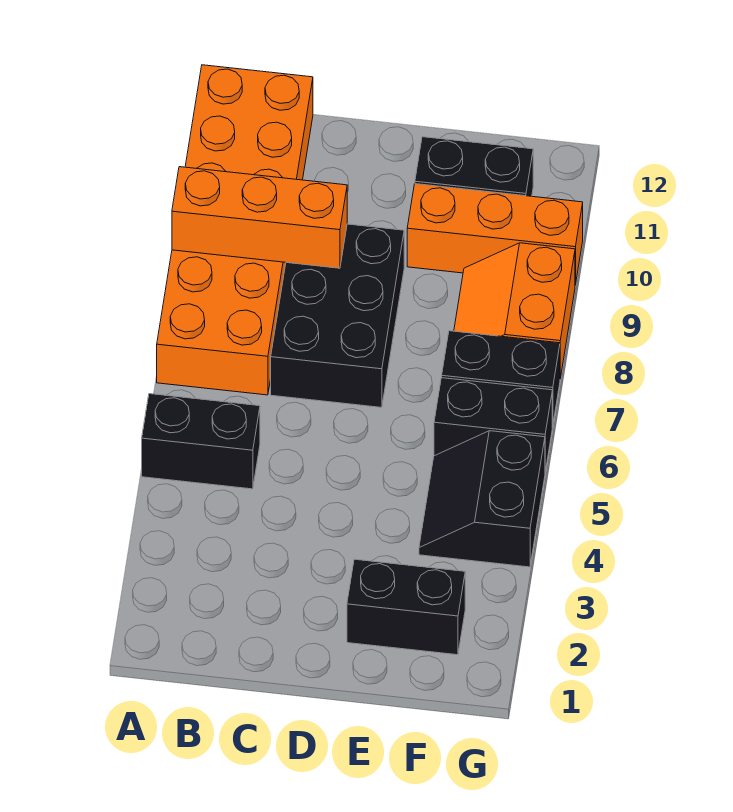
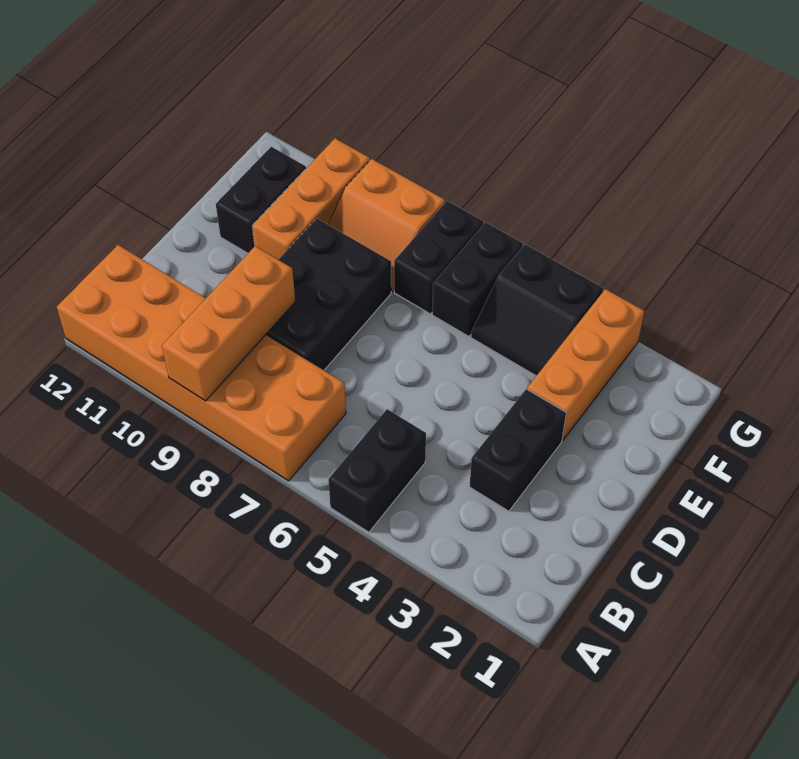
black 2x3 brick [271,224,404,408] -> black 2x3 brick turned to [266,218,391,370]
black 1x2 brick [347,559,465,655] -> black 1x2 brick moved to [469,389,566,511]
none -> orange 1x3 brick [527,289,644,441]

